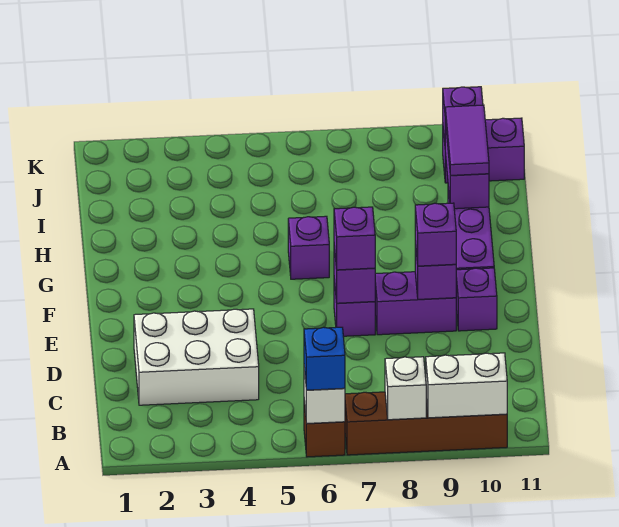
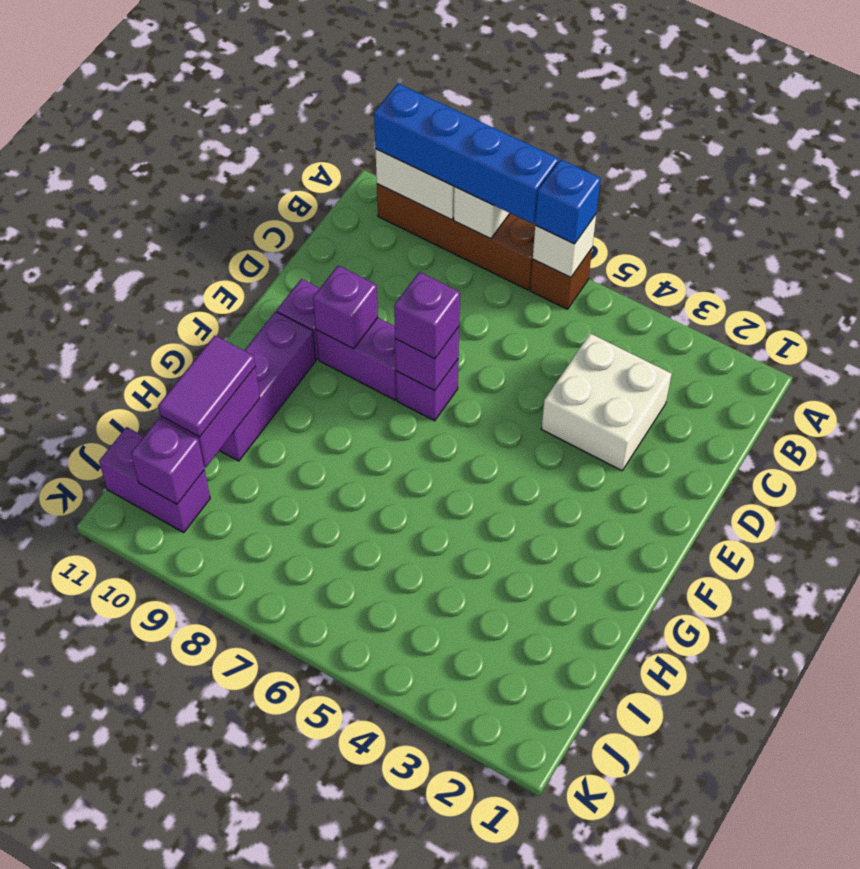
none -> blue 1x4 brick [374,84,559,224]
white 2x3 brick [134,309,259,405] -> white 2x2 brick [542,333,672,471]
purple 1x1 brick [415,203,456,266] -> none
purple 1x1 brick [288,216,329,279] -> none

